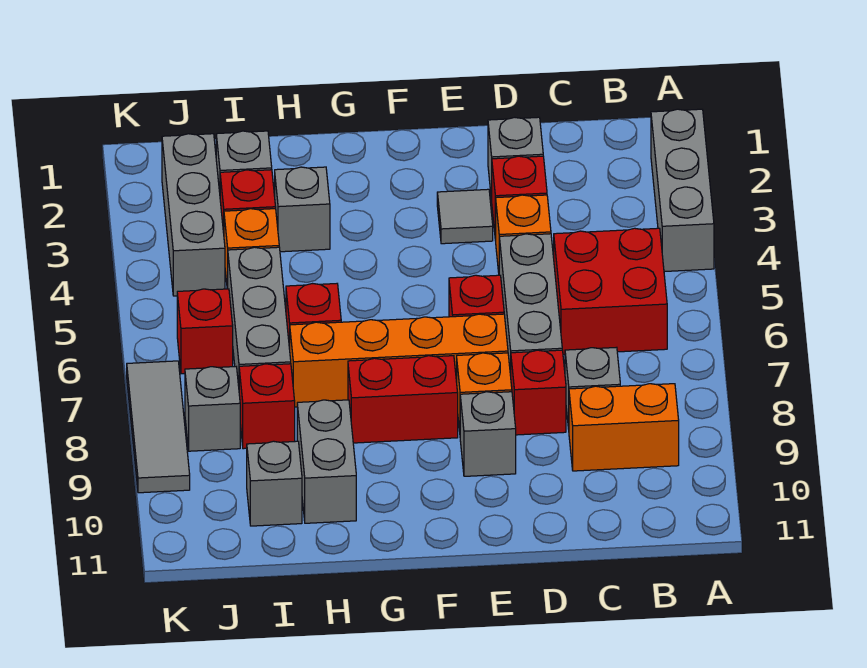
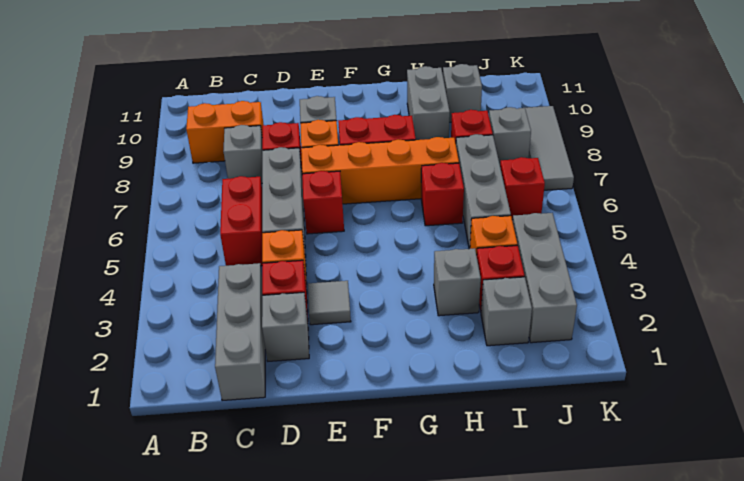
grey 1x3 brick [651,109,714,272] -> grey 1x3 brick moved to [215,263,265,401]
red 2x2 brick [554,228,667,355] -> red 1x2 brick [220,176,262,266]

